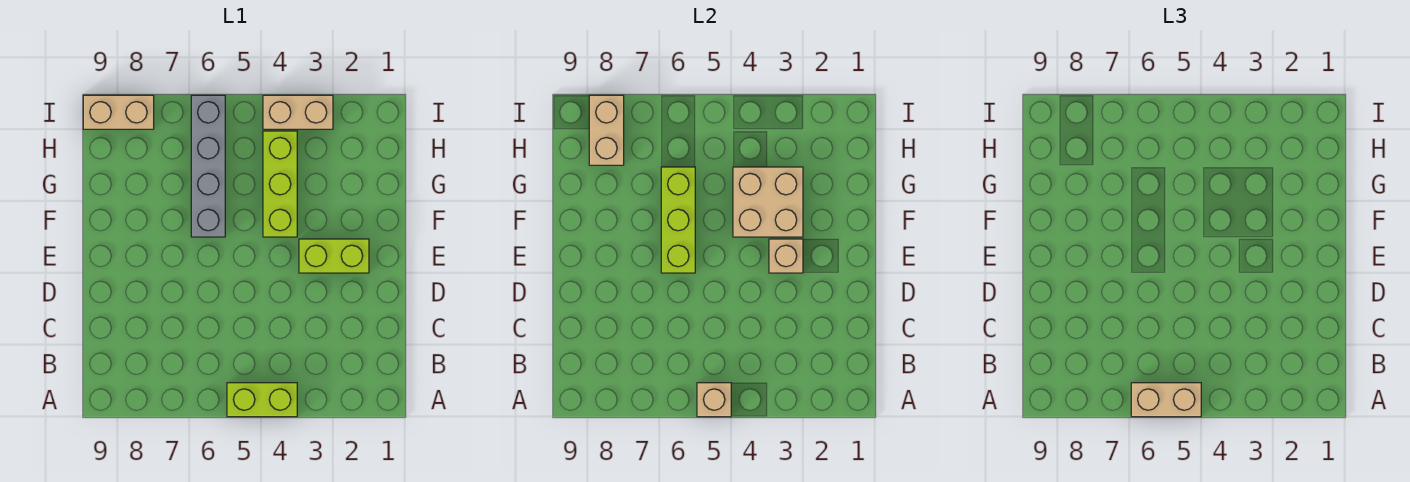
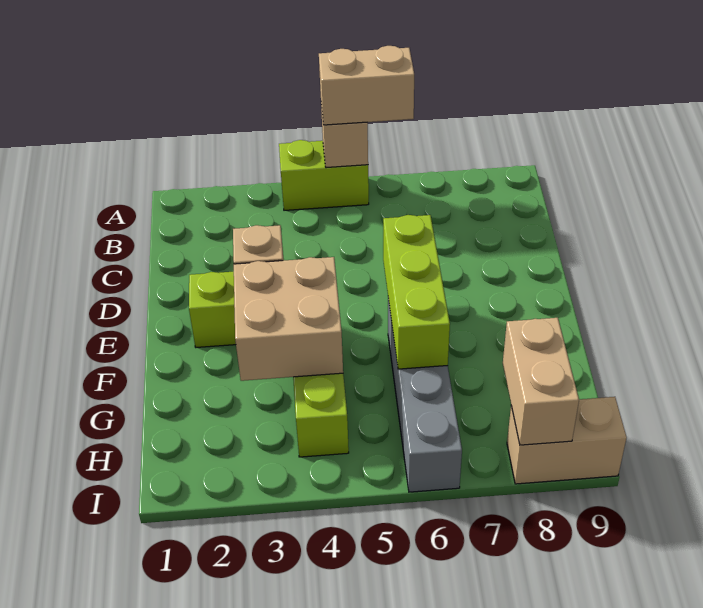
tan 1x2 brick [263,95,333,129] -> none

